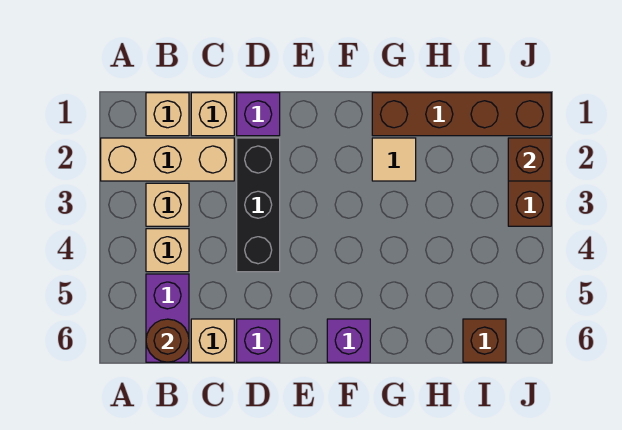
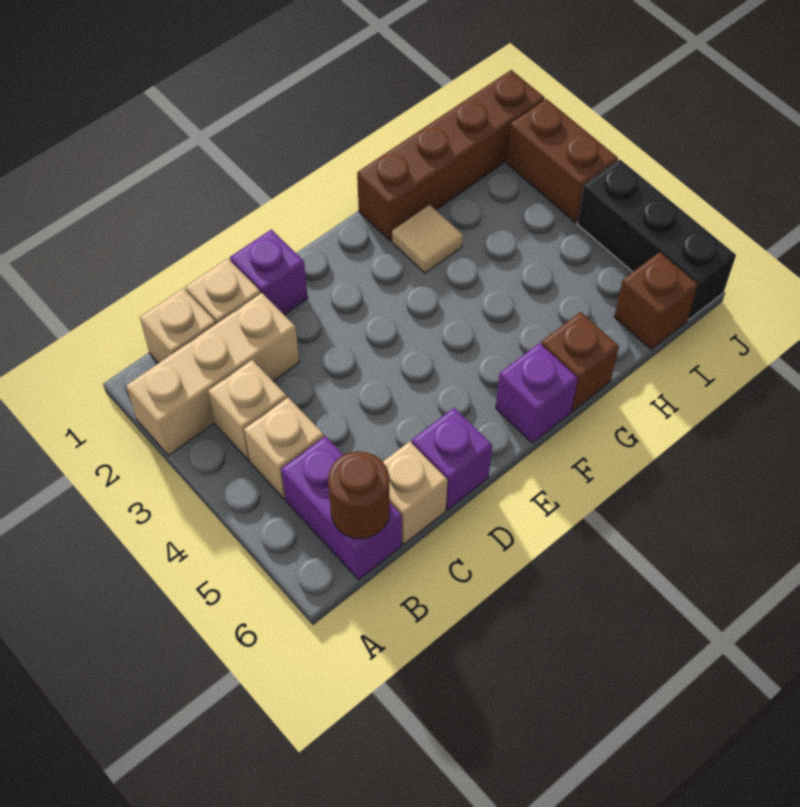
black 1x3 brick [237,138,280,272] -> black 1x3 brick moved to [577,159,736,320]
brown 1x1 brick [508,138,551,181] -> brown 1x1 brick moved to [541,312,619,411]

